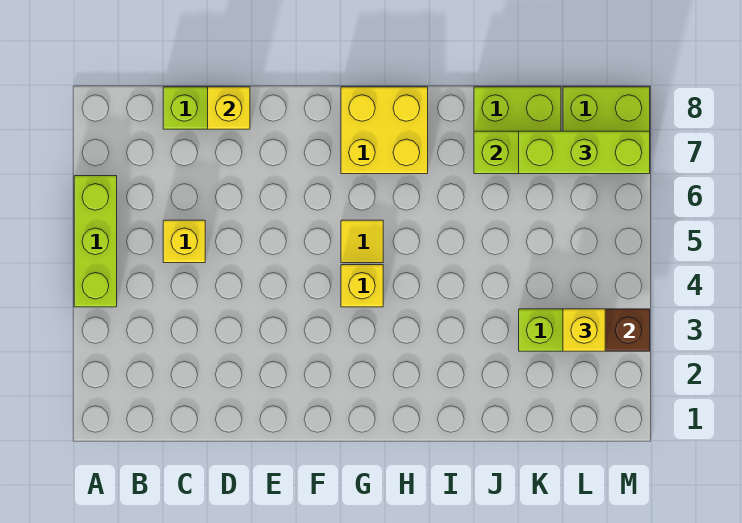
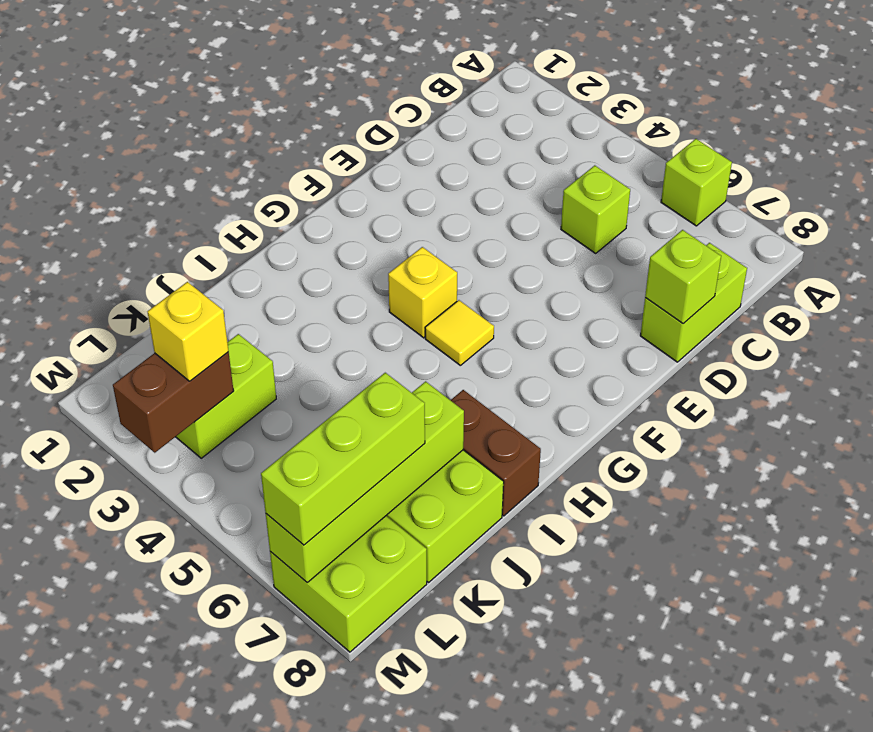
lime 1x3 brick [74,176,117,307] -> lime 1x1 brick [661,139,732,226]
yellow 1x1 brick [163,220,205,263] -> lime 1x1 brick [561,165,630,253]
yellow 1x1 brick [208,87,250,129] -> lime 1x1 brick [645,230,721,324]
yellow 2x2 brick [341,87,428,174] -> none
none -> brown 1x2 brick [451,390,541,516]

